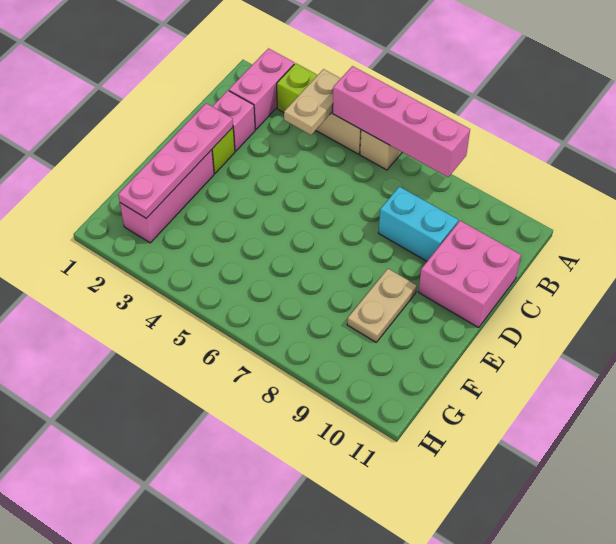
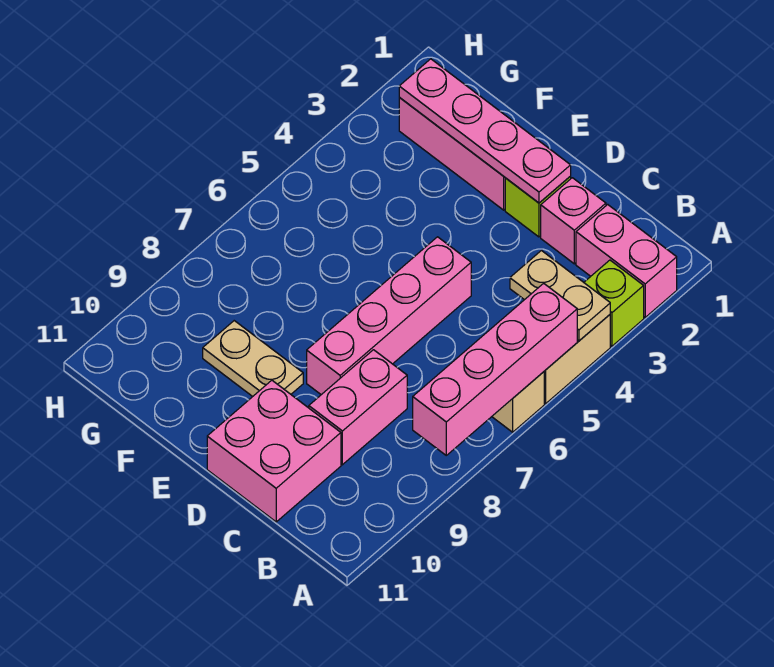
cyan 1x2 brick [379,187,458,261] -> pink 1x2 brick [309,350,407,465]
none -> pink 1x4 brick [307,237,471,395]

